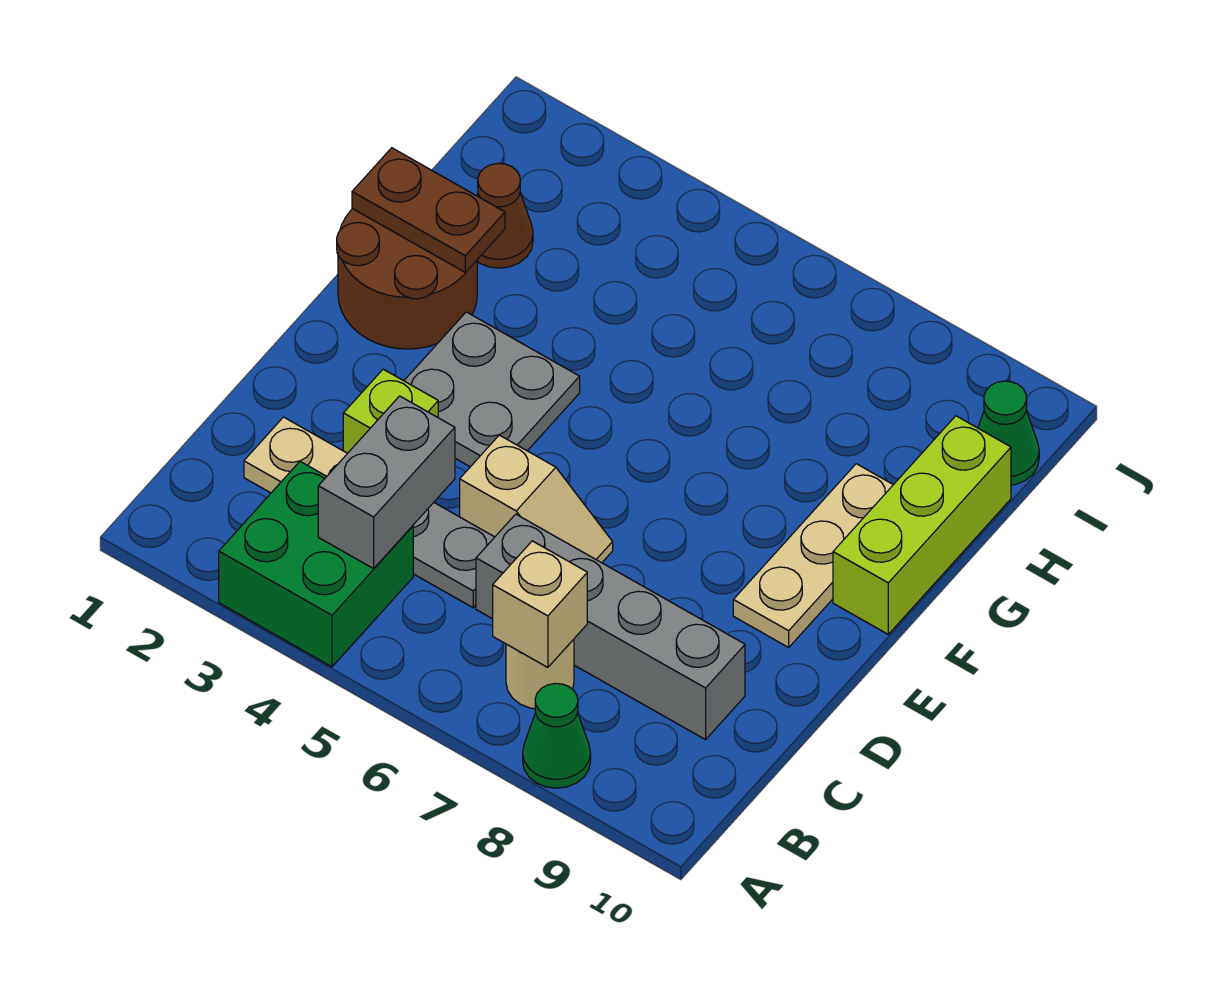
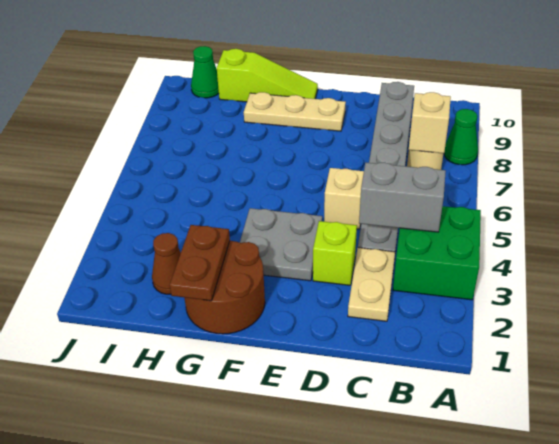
lime 1x3 brick [833,416,1011,634] -> lime 1x3 slope [217,49,318,102]

